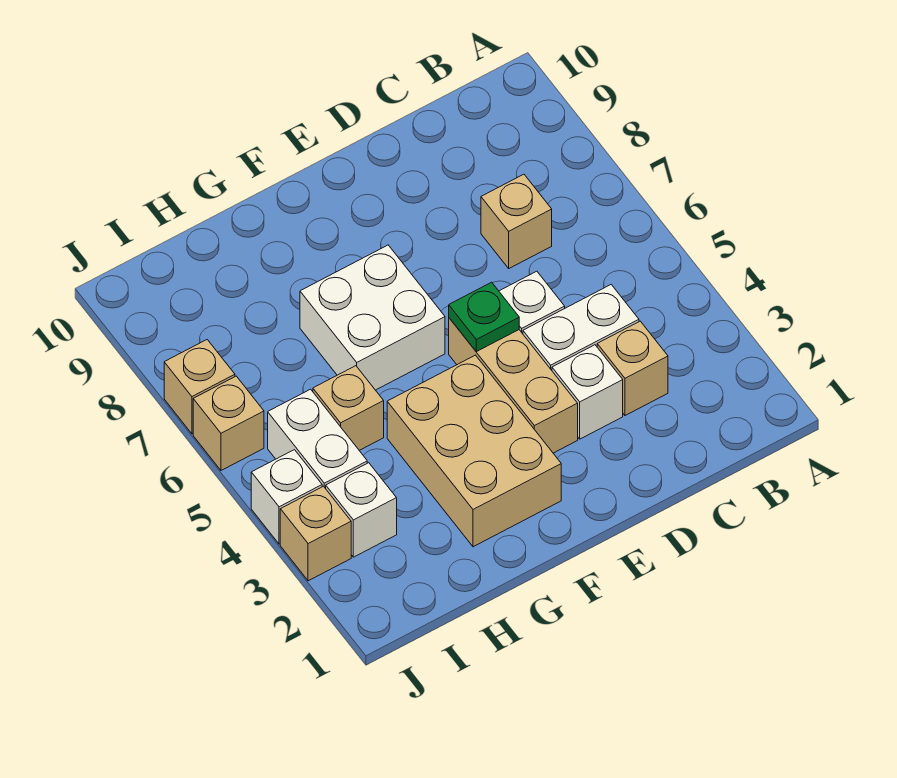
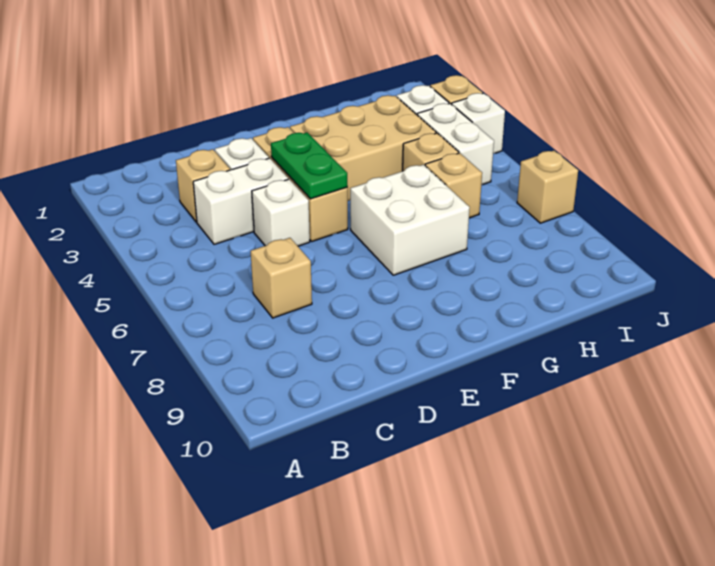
green 1x1 plate [449,282,519,352] -> green 1x2 plate [271,132,348,199]
tan 2x3 brick [387,355,561,547] -> tan 2x3 brick turned to [290,95,436,201]
tan 1x1 brick [193,376,264,470] -> tan 1x1 brick moved to [425,153,482,218]

